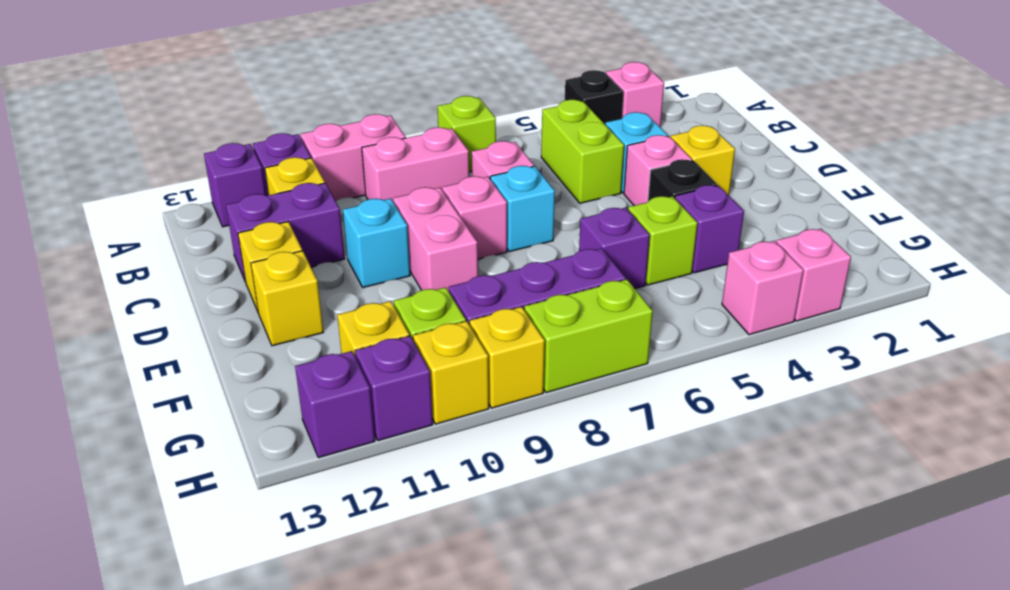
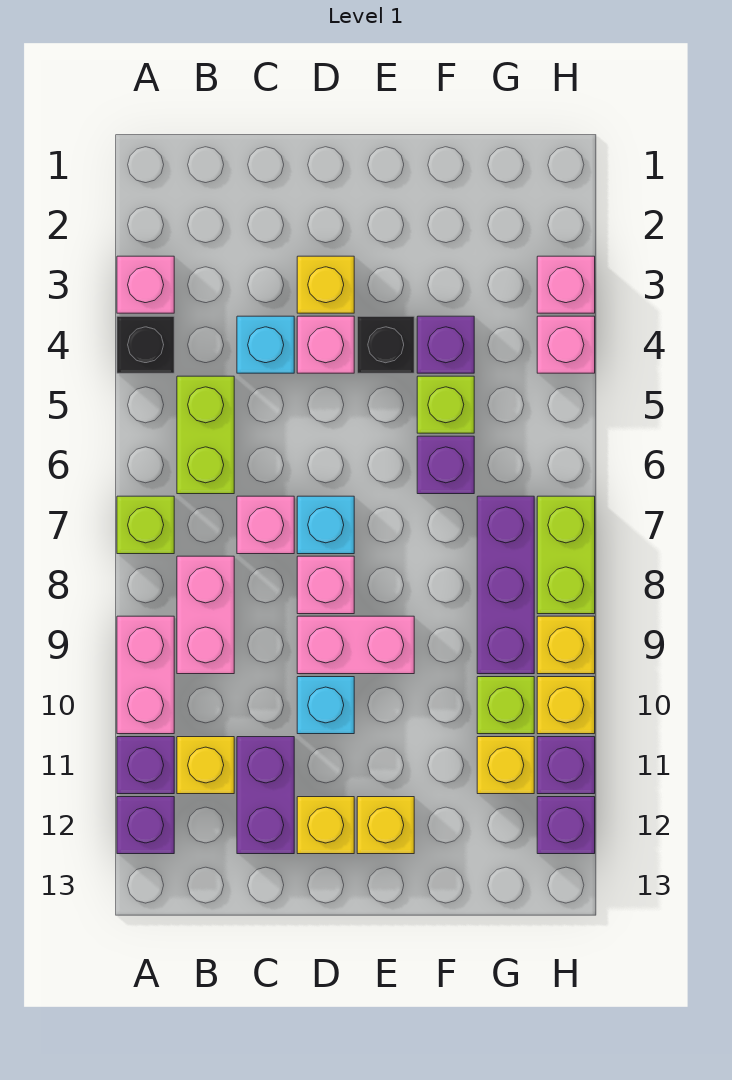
lime 1x2 brick [541,100,624,203] -> lime 1x2 brick turned to [177,376,234,494]

